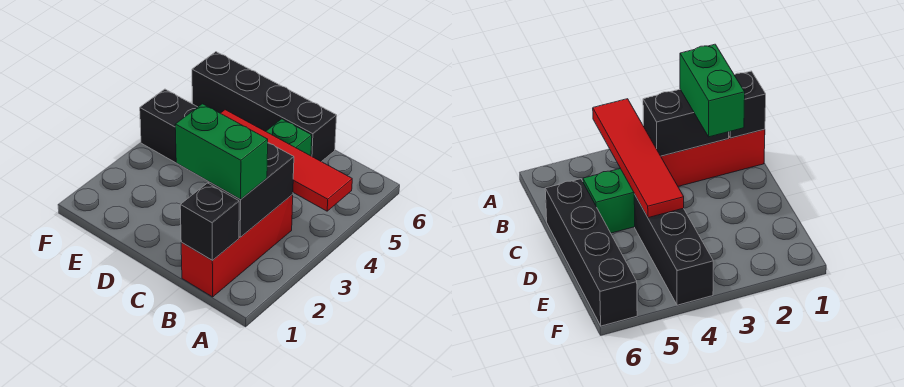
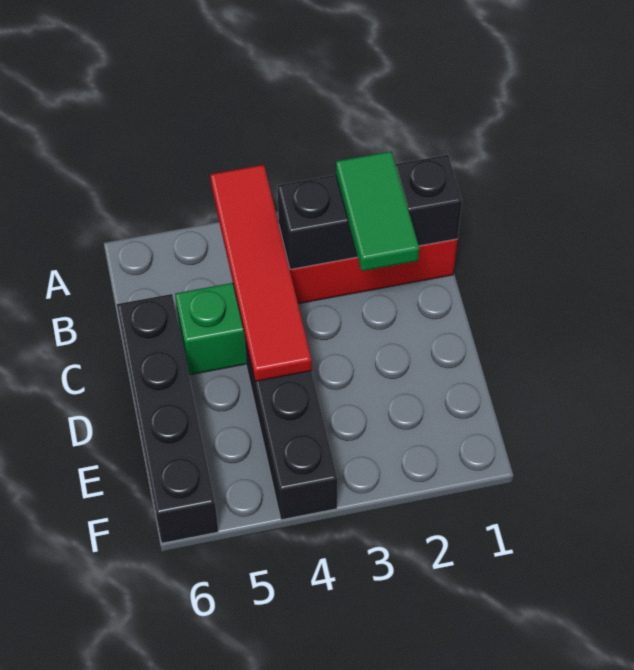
green 1x2 brick [175,104,268,199] -> green 1x2 tile [336,151,419,271]

